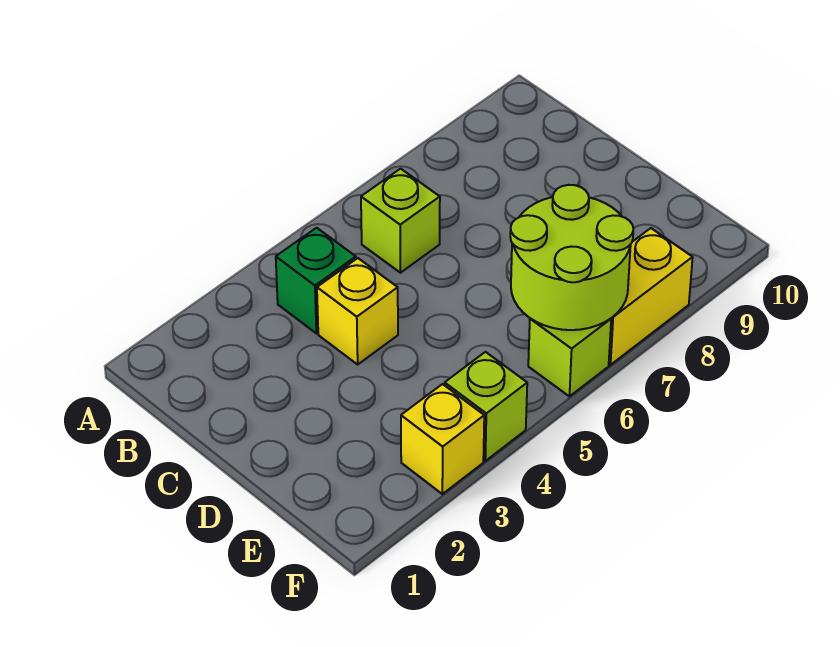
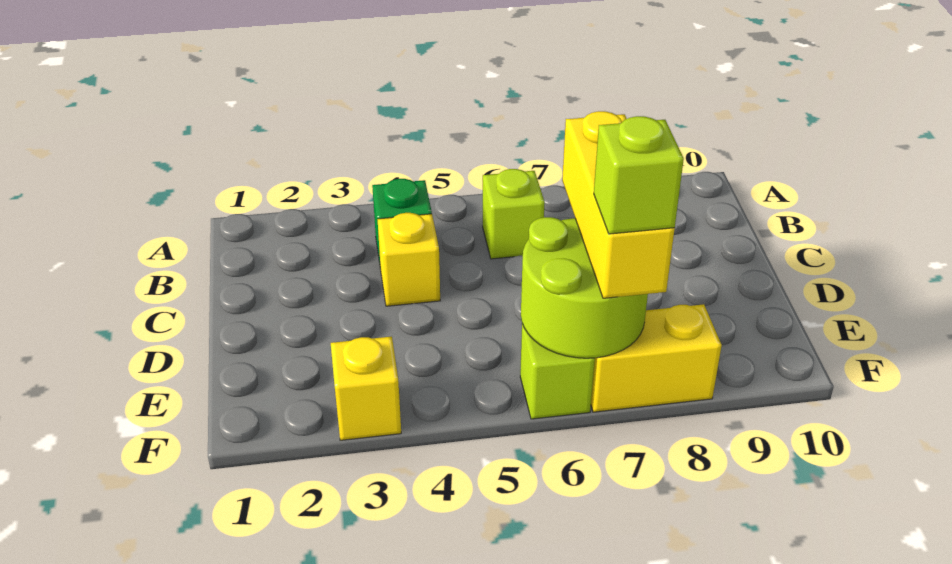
none -> yellow 1x3 brick [562,111,675,298]
lime 1x1 brick [445,352,527,461] -> lime 1x1 brick moved to [594,116,684,234]

